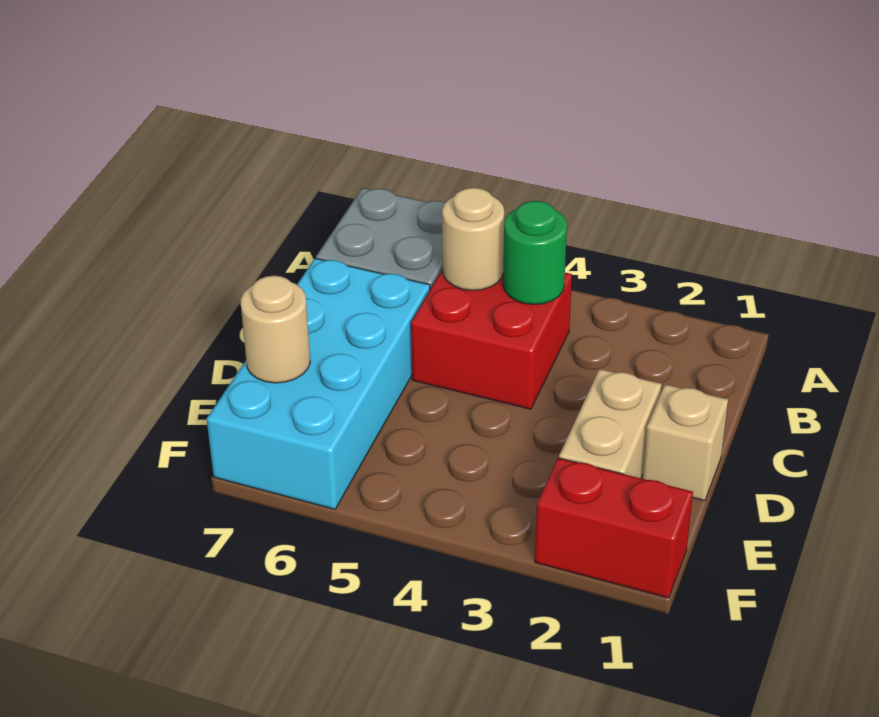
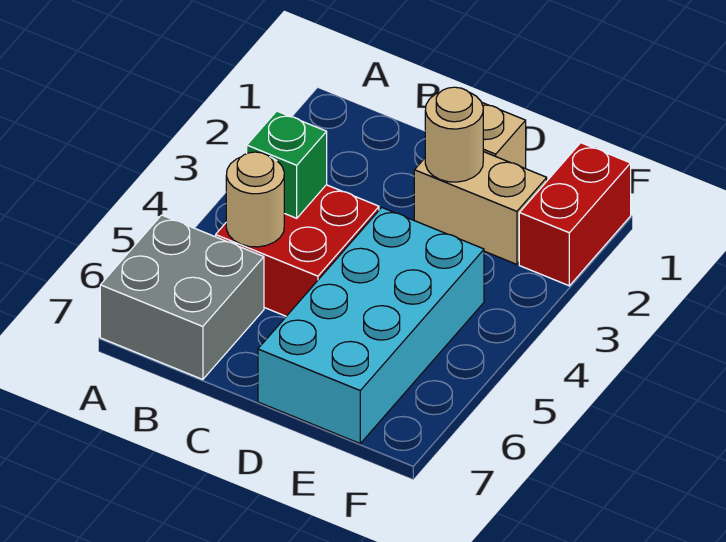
green 1x1 round brick [503,201,567,304] -> green 1x1 brick [247,111,327,218]
cyan 2x4 brick [207,258,430,509] -> cyan 2x4 brick turned to [258,208,484,443]
tan 1x1 round brick [240,276,310,383] -> tan 1x1 round brick moved to [425,87,483,182]

